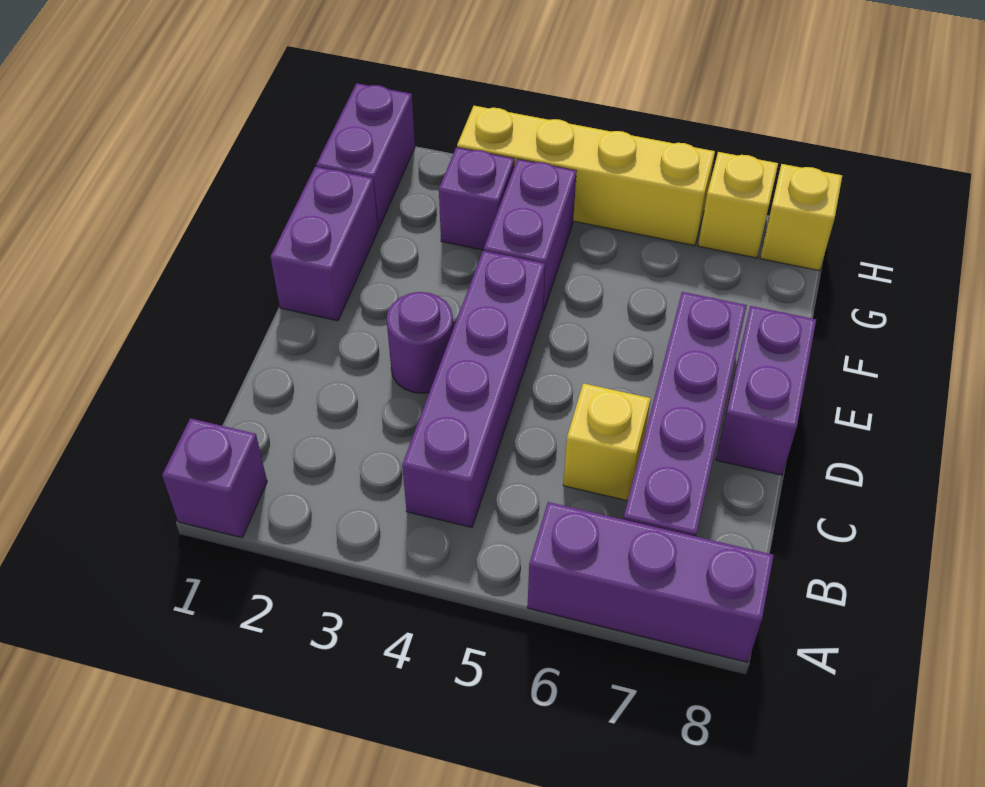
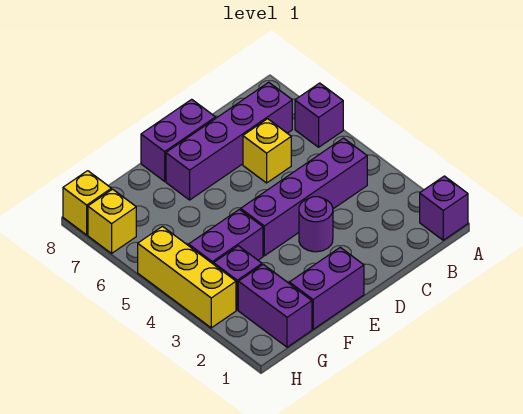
purple 1x3 brick [527,502,774,662] -> purple 1x1 brick [295,83,343,147]
purple 1x2 brick [316,83,415,229] -> purple 1x2 brick turned to [238,264,312,347]
yellow 1x4 brick [457,106,715,246] -> yellow 1x3 brick [138,226,236,328]

